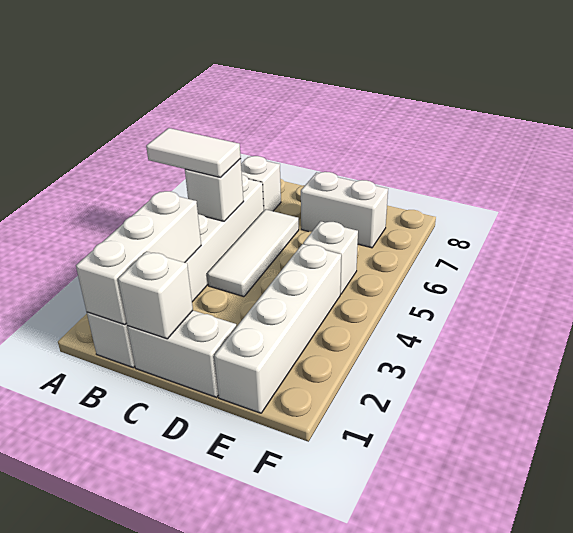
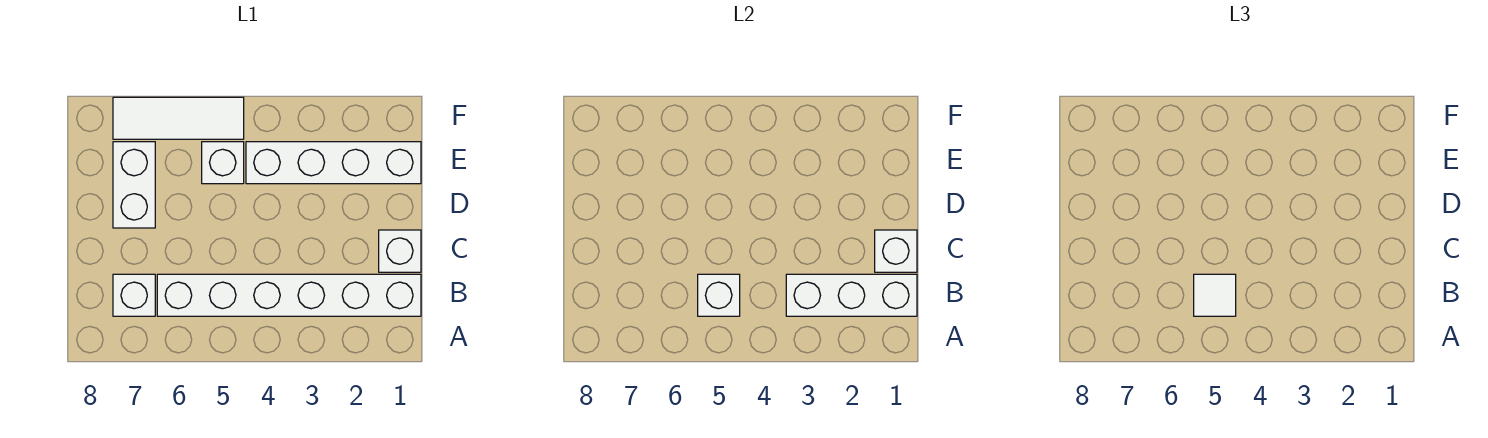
white 1x2 tile [146,128,241,177] -> white 1x1 tile [1194,274,1236,316]
white 1x2 brick [127,311,236,397] -> white 1x1 brick [379,230,421,272]
white 1x3 tile [207,209,299,297] -> white 1x3 tile moved to [113,97,244,139]

